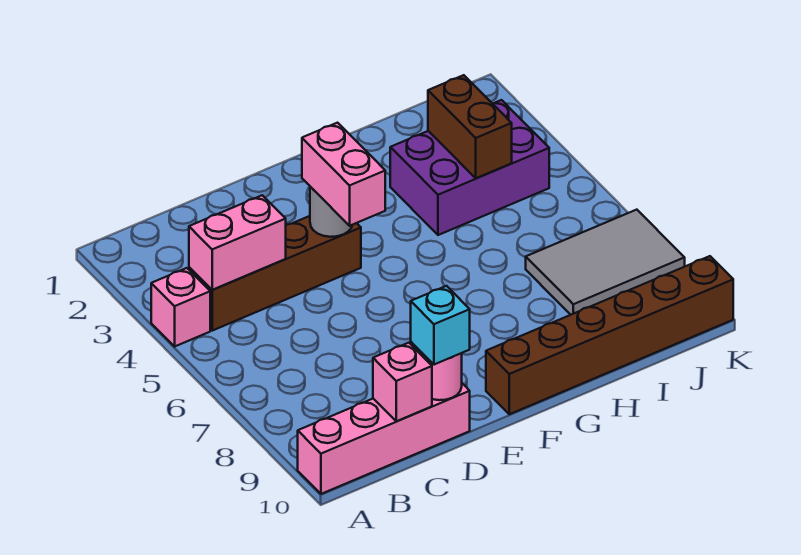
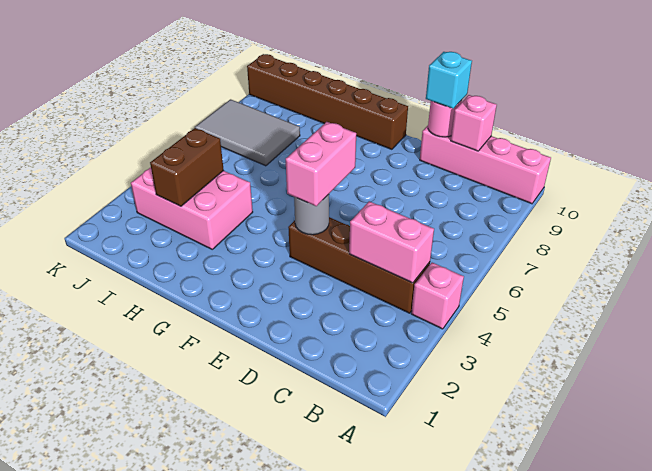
purple 2x3 brick [390,100,549,235] -> pink 2x3 brick [131,167,253,249]

